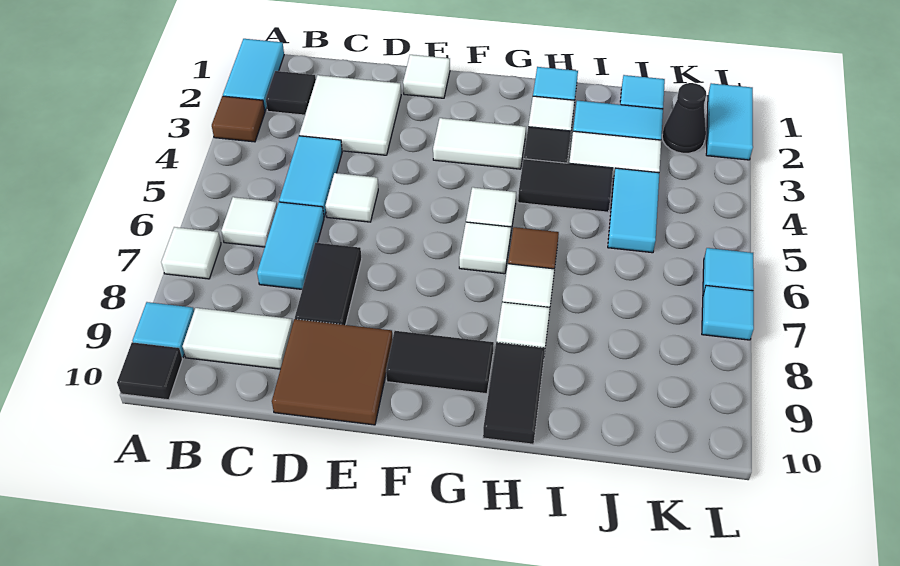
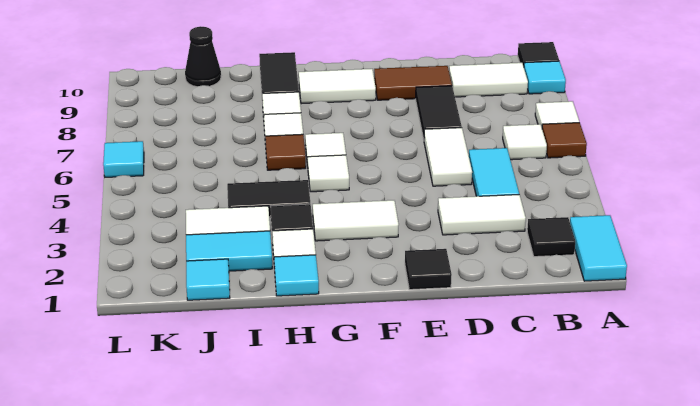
brown 1x1 tile [212,96,265,142] -> brown 1x1 tile moved to [542,123,587,158]
white 2x2 tile [299,75,401,155] -> white 1x2 tile [438,195,526,235]
cyan 1x2 tile [257,202,324,289] -> none
white 1x1 tile [325,173,378,222] -> white 1x2 tile [424,128,472,186]
brown 2x2 tile [272,319,393,425] -> brown 1x2 tile [374,66,452,100]
white 1x1 tile [403,55,450,98] -> black 1x1 tile [405,249,452,290]
black 1x2 tile [386,331,494,394] -> white 1x2 tile [299,69,376,104]
cyan 1x2 tile [608,168,659,253] -> none
black 1x1 cone [662,83,706,153] -> black 1x1 cone moved to [185,26,221,87]
cyan 1x2 tile [706,83,753,160] -> none
cyan 1x1 tile [702,286,754,340] -> none

